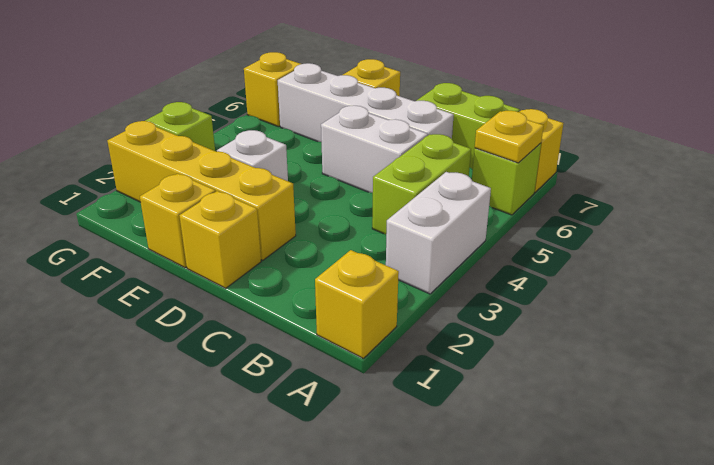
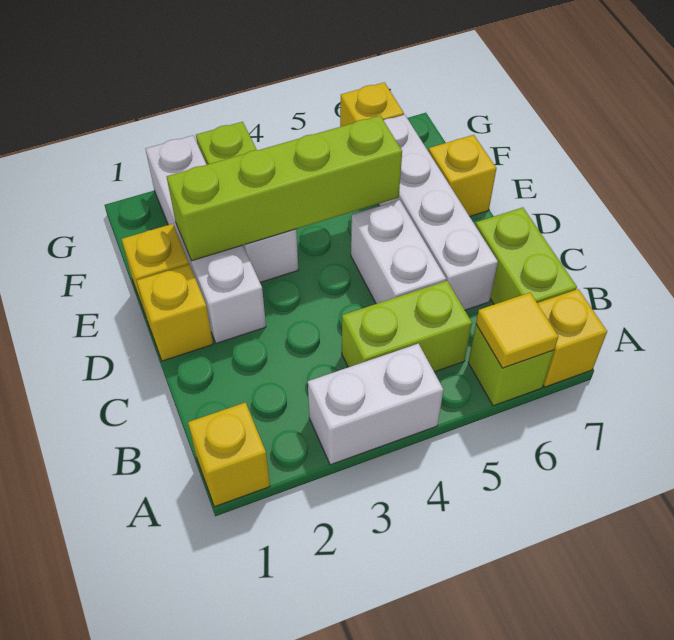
yellow 1x1 plate [475,111,544,163] -> yellow 1x1 tile [476,293,558,368]
yellow 1x4 brick [107,121,296,260] -> white 1x4 brick [146,135,266,343]
none -> lime 1x4 brick [167,116,402,261]

